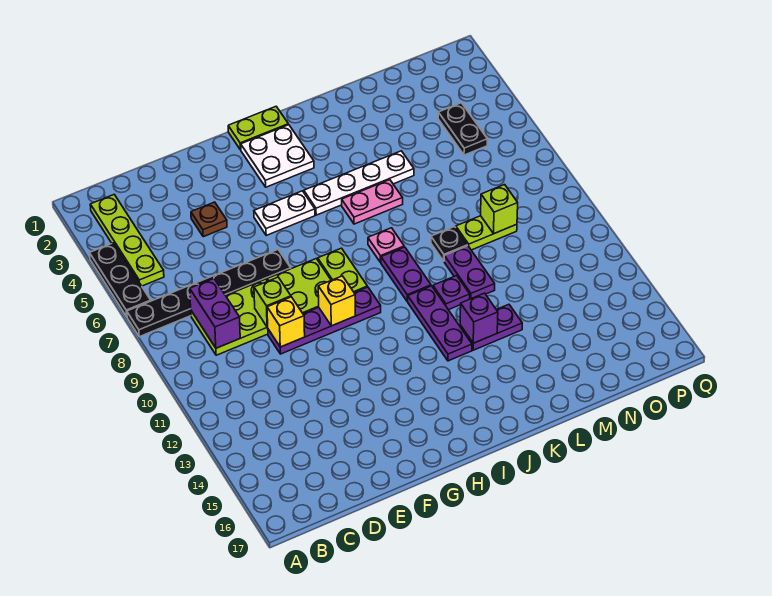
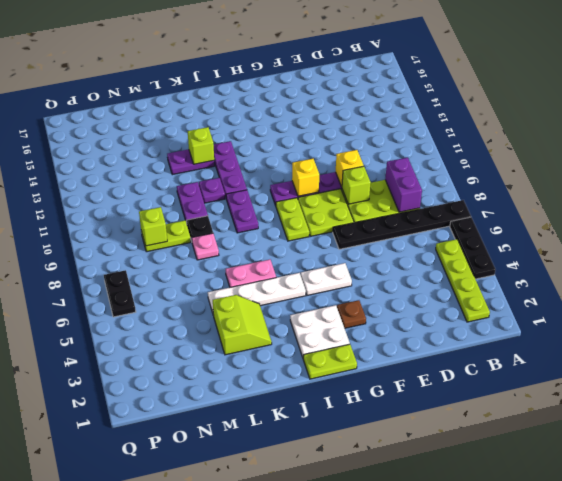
brown 1x1 plate [191,202,227,237] -> brown 1x1 plate moved to [337,300,366,328]
pink 1x1 plate [368,228,404,263] -> pink 1x1 plate moved to [192,233,219,260]
none -> lime 2x2 slope [213,295,272,355]
purple 1x1 brick [460,293,498,343] -> lime 1x1 brick [188,127,214,164]
black 1x2 plate [438,103,487,155] -> black 1x2 plate moved to [104,270,136,317]

